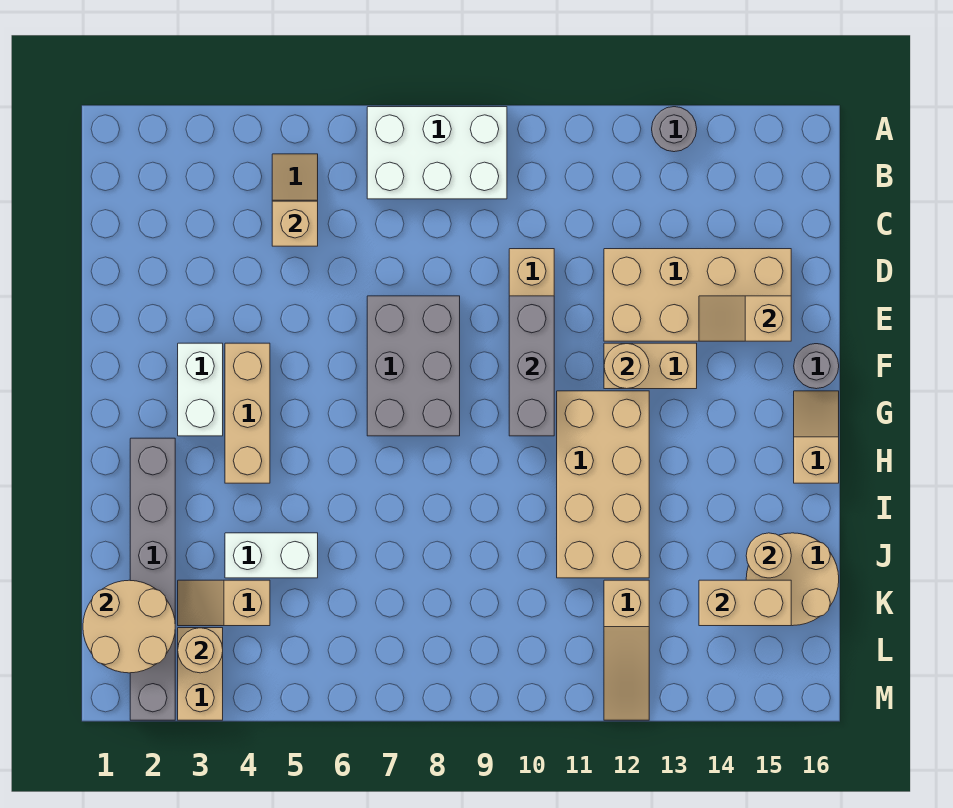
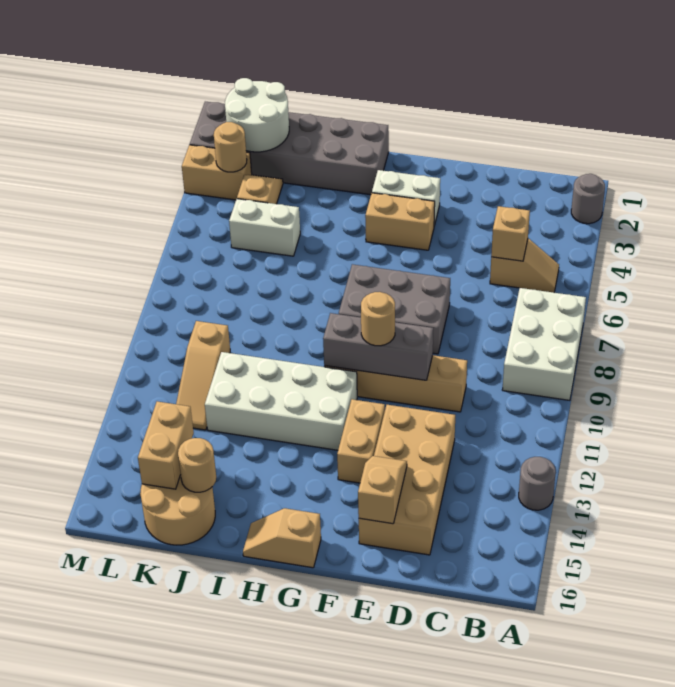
tan 1x3 brick [225,343,270,483] -> tan 1x2 brick [365,193,435,250]
tan 1x1 round brick [604,344,649,389] -> tan 1x1 round brick moved to [361,292,395,346]
grey 1x1 round brick [794,344,839,389] -> grey 1x1 round brick moved to [571,174,605,224]
tan 2x4 brick [557,391,649,578] -> white 2x4 brick [205,352,357,450]
tan 1x2 slope [794,391,839,483] -> tan 1x2 slope turned to [243,508,321,568]
grey 1x6 brick [130,438,175,720] -> grey 2x6 brick [190,102,389,195]
white 1x2 brick [225,533,318,578] -> white 1x2 brick turned to [229,199,300,256]
tan 2x2 round brick [83,580,175,673] -> white 2x2 round brick [225,78,289,152]
tan 1x3 slope [604,580,649,720] -> tan 1x3 slope turned to [176,321,230,430]

